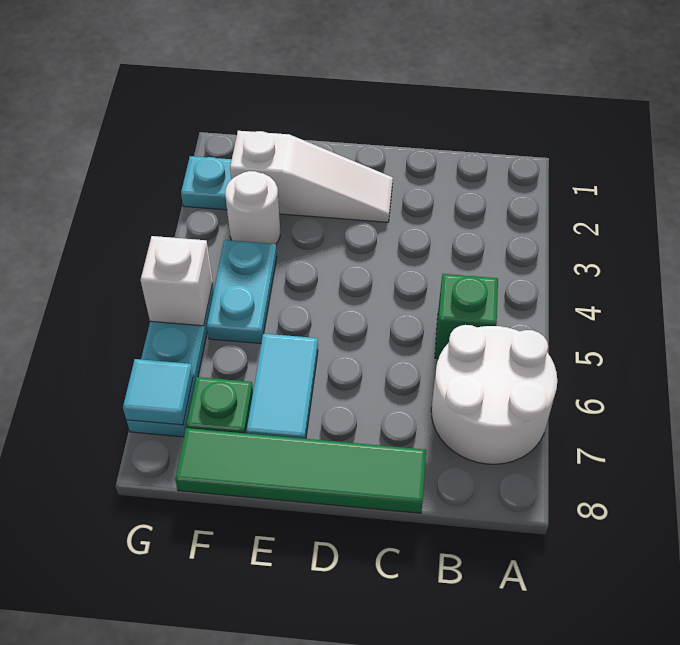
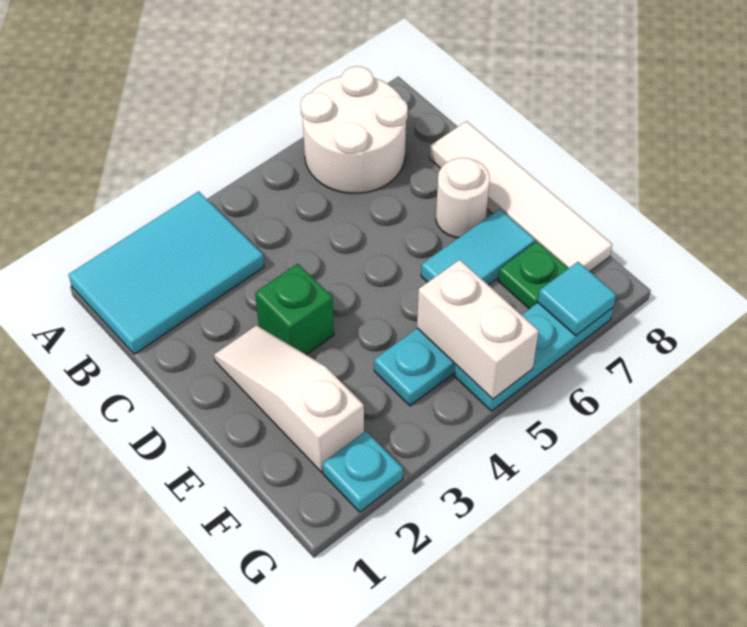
none -> cyan 2x3 tile [68,191,264,354]
green 1x1 brick [435,274,498,359] -> green 1x1 brick moved to [255,264,334,355]
green 1x4 tile [175,428,426,513] -> white 1x4 tile [429,121,612,271]
white 1x1 round brick [225,171,280,244] -> white 1x1 round brick moved to [436,158,490,238]
white 1x1 brick [141,236,213,326] -> white 1x2 brick [417,260,539,399]

